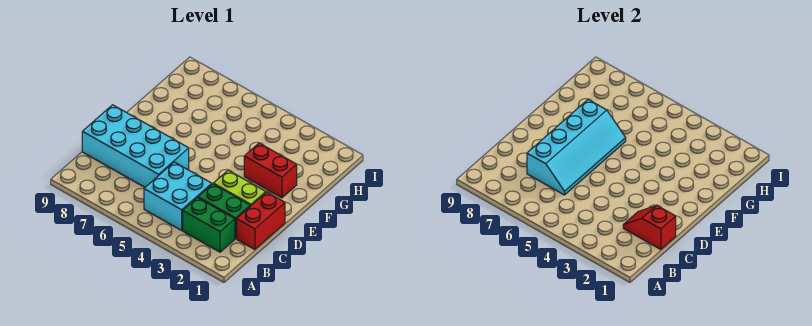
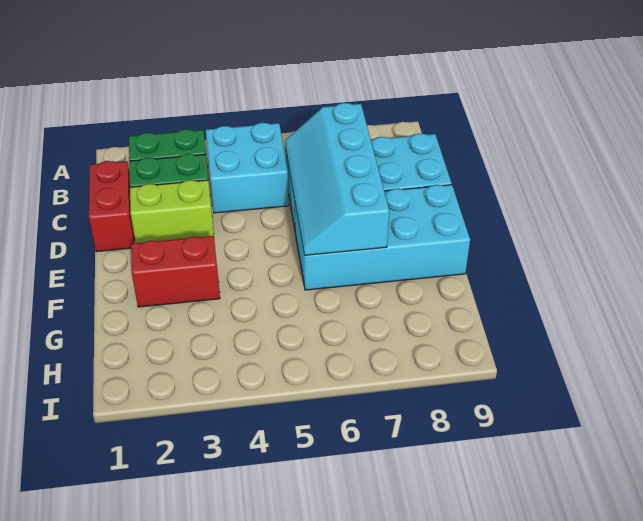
red 1x2 slope [623,206,676,250] -> none
none -> cyan 2x4 brick [295,185,470,290]

